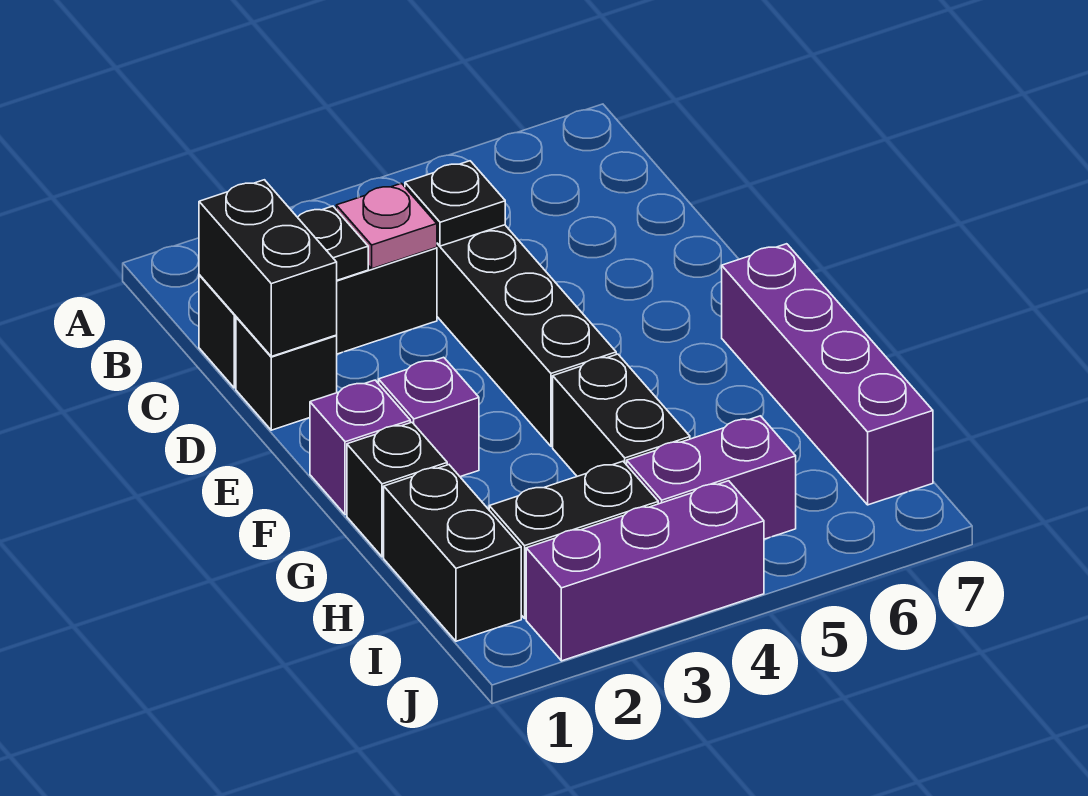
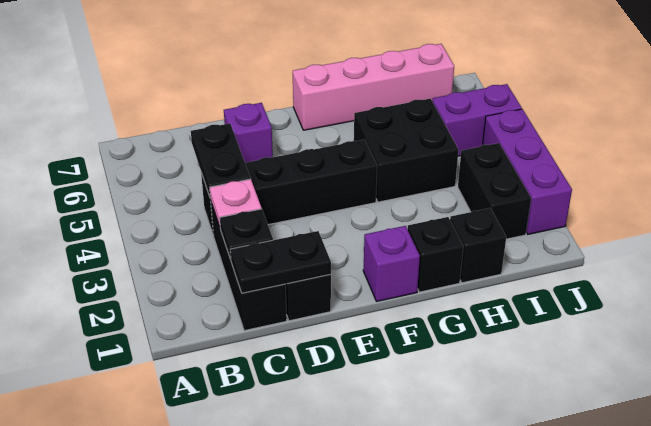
black 1x2 brick [199,180,337,356] -> black 1x2 plate [230,231,331,293]
black 1x1 plate [405,161,505,246] -> black 1x2 plate [191,123,251,197]
purple 1x1 brick [379,357,479,477] -> purple 1x1 brick moved to [224,103,273,163]
purple 1x4 brick [722,244,933,505] -> pink 1x4 brick [293,44,454,130]
black 1x2 brick [553,354,690,476] -> black 2x2 brick [354,99,458,202]
black 1x2 brick [384,465,521,641] -> black 1x1 brick [450,208,506,283]
purple 1x2 brick [627,416,796,539] -> purple 1x2 brick turned to [432,84,522,156]

